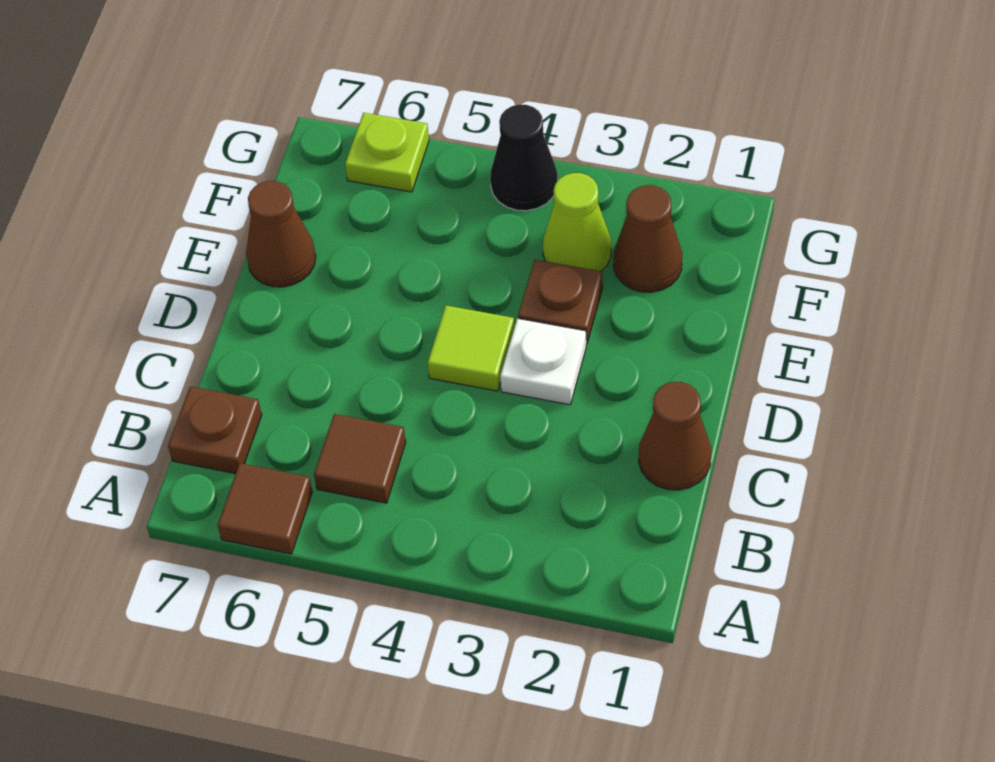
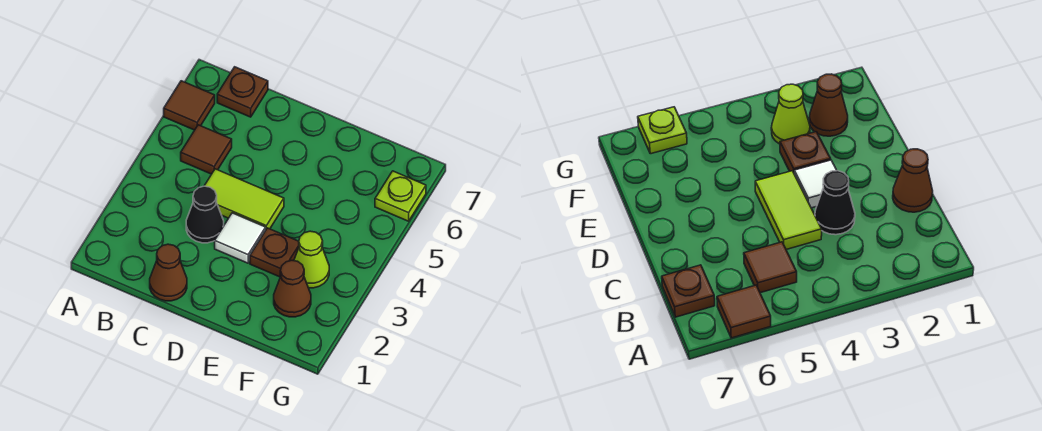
white 1x1 plate [500,318,586,405] -> white 1x1 tile [215,213,266,263]
lime 1x1 tile [428,305,514,391] -> lime 1x2 tile [205,169,284,229]
brown 1x1 cone [246,181,316,287] -> none
black 1x1 cone [490,105,558,211] -> black 1x1 cone moved to [186,186,224,243]

